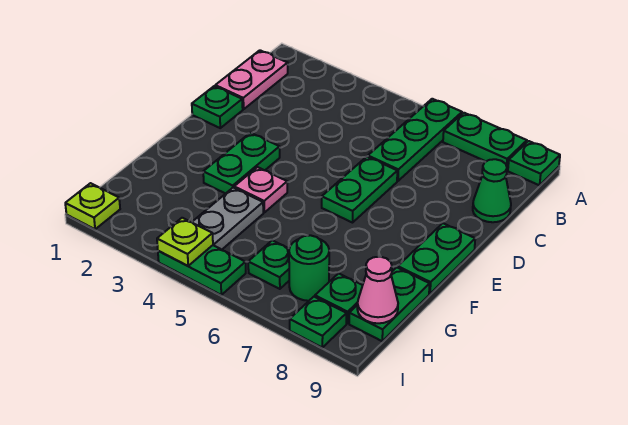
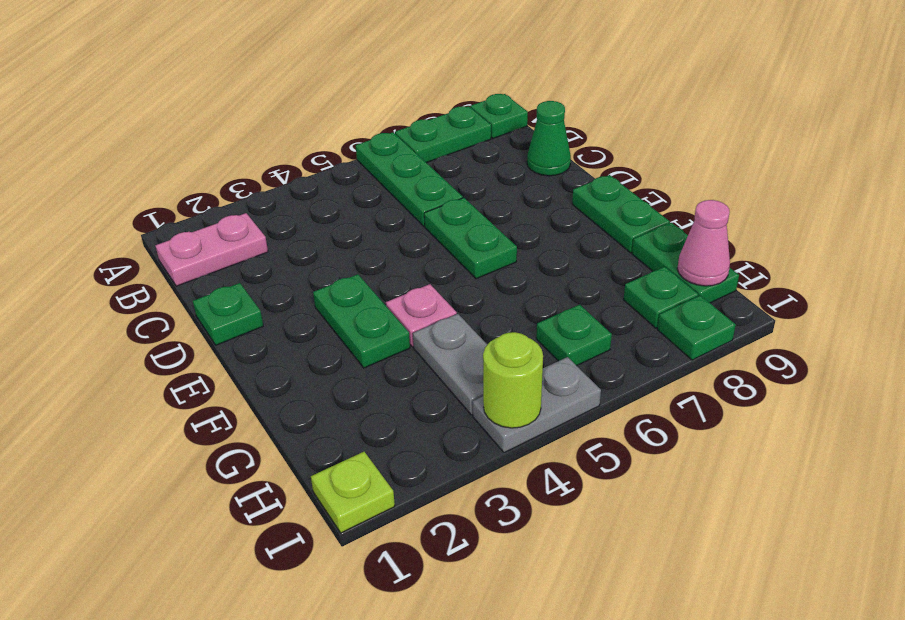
pink 1x2 plate [215,50,288,109] -> pink 1x2 plate turned to [155,213,268,286]
green 1x1 round brick [289,235,329,301] -> none
green 1x2 plate [158,245,246,295] -> grey 1x2 plate [473,357,601,453]
lime 1x1 plate [157,218,213,266] -> lime 1x1 round brick [483,332,543,428]

